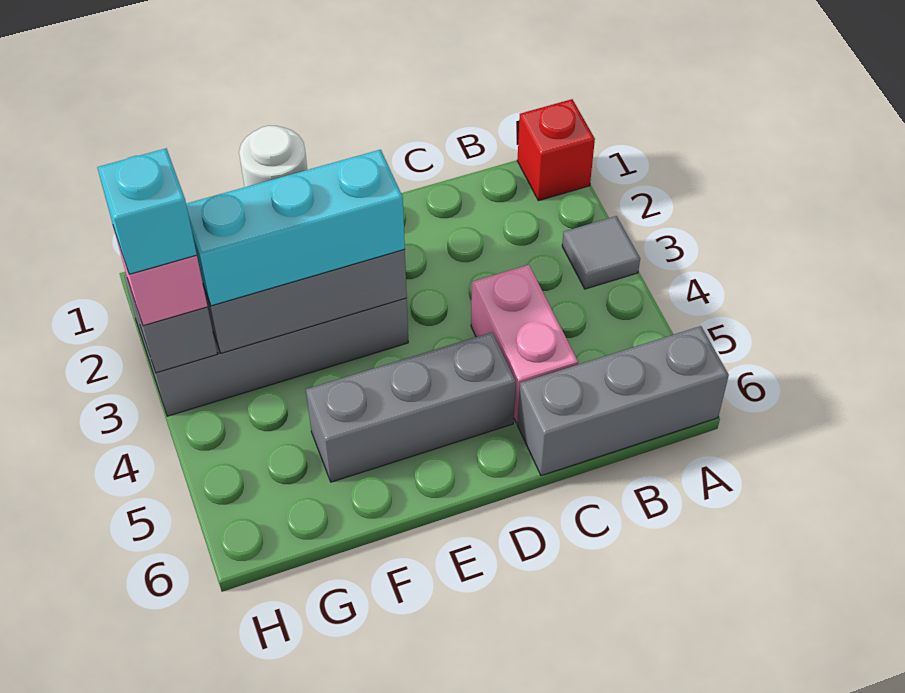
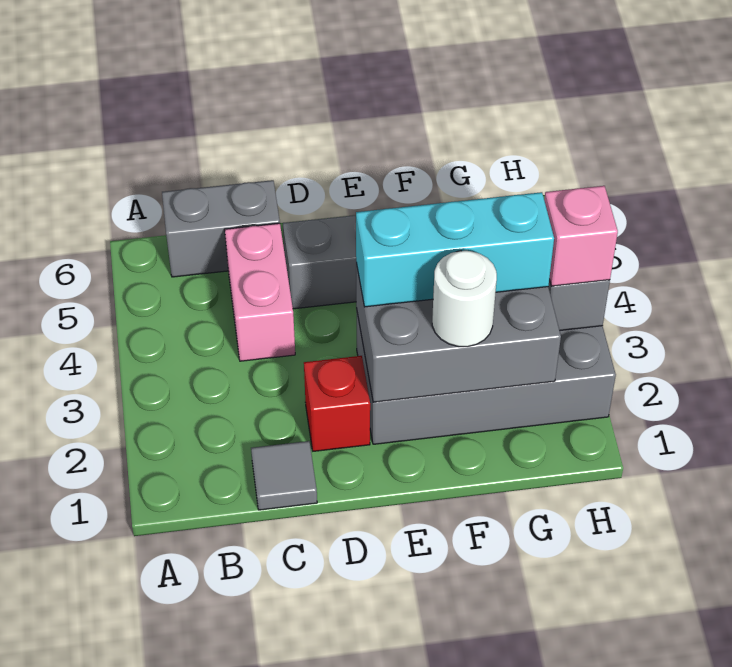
red 1x1 brick [517,99,595,201] -> red 1x1 brick moved to [304,356,370,451]
grey 1x1 tile [562,216,640,289] -> grey 1x1 tile moved to [251,441,317,510]
grey 1x3 brick [517,326,729,476] -> grey 1x2 brick [162,180,280,277]
cyan 1x1 brick [97,149,197,274] -> none

